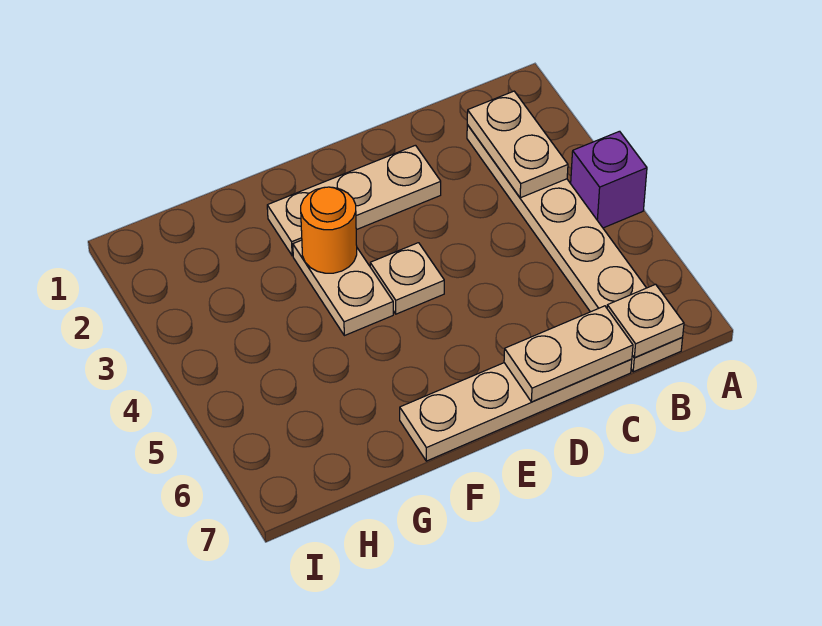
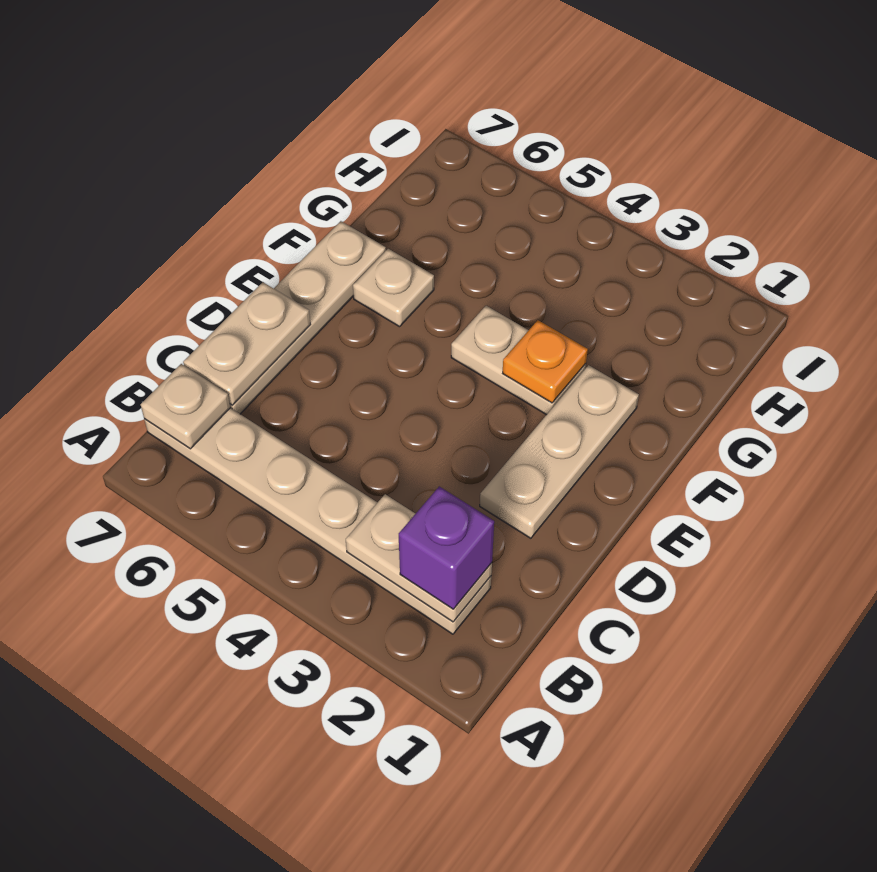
purple 1x1 brick [571,131,647,228] -> purple 1x1 brick moved to [399,486,494,609]
tan 1x1 plate [370,243,444,314] -> tan 1x1 plate moved to [353,249,434,327]
orange 1x1 round brick [301,187,357,273] -> orange 1x1 plate [503,320,588,403]

